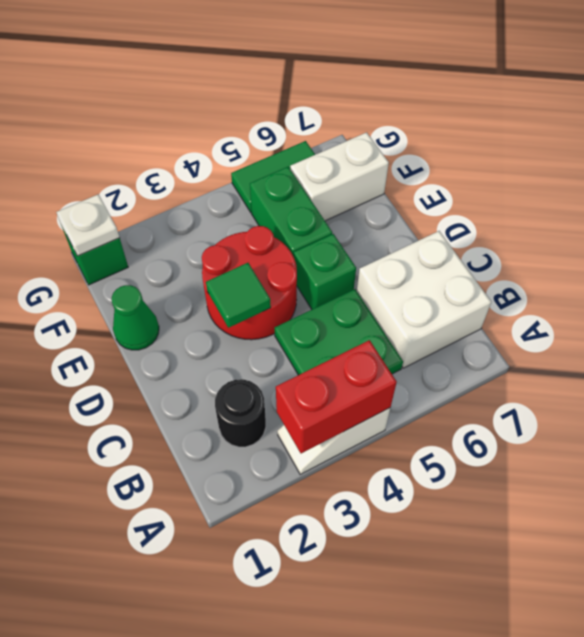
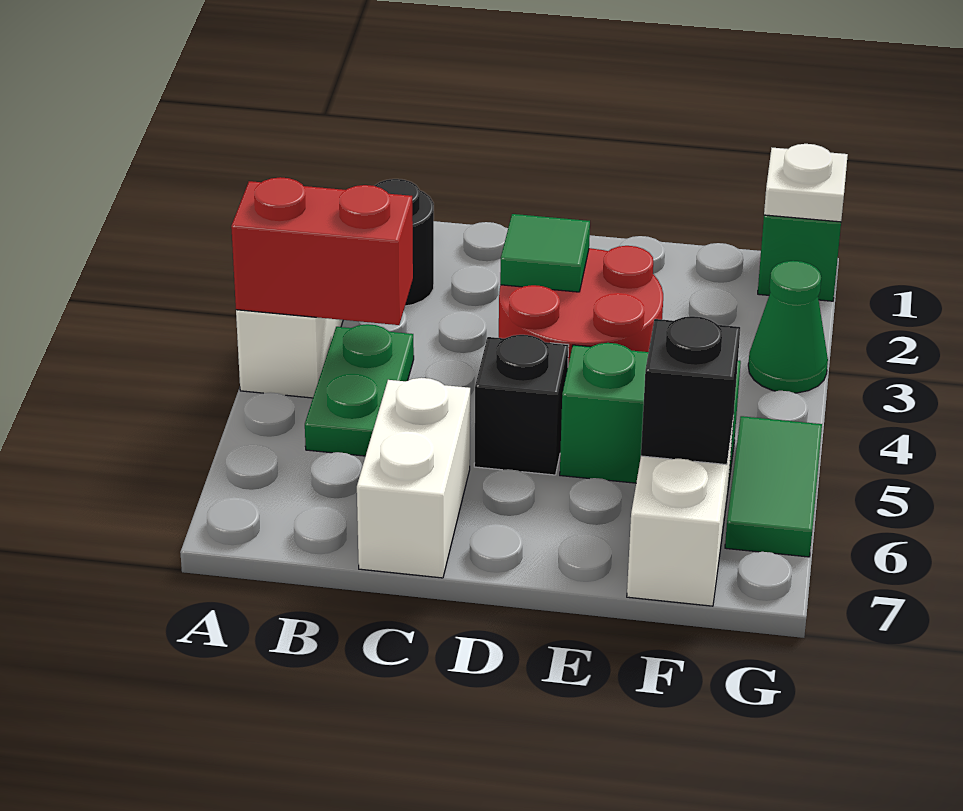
red 1x2 brick [276,340,397,453] -> red 1x2 brick turned to [231,177,413,325]
green 2x2 plate [275,289,403,375] -> green 1x2 plate [305,324,414,456]
white 2x2 brick [357,231,491,368] -> white 1x2 brick [357,378,470,578]
green 1x1 brick [294,234,356,309] -> black 1x1 brick [474,335,569,475]
green 1x1 cone [112,285,159,350] -> green 1x1 cone moved to [748,261,828,393]
none -> black 1x1 brick [641,316,740,465]

